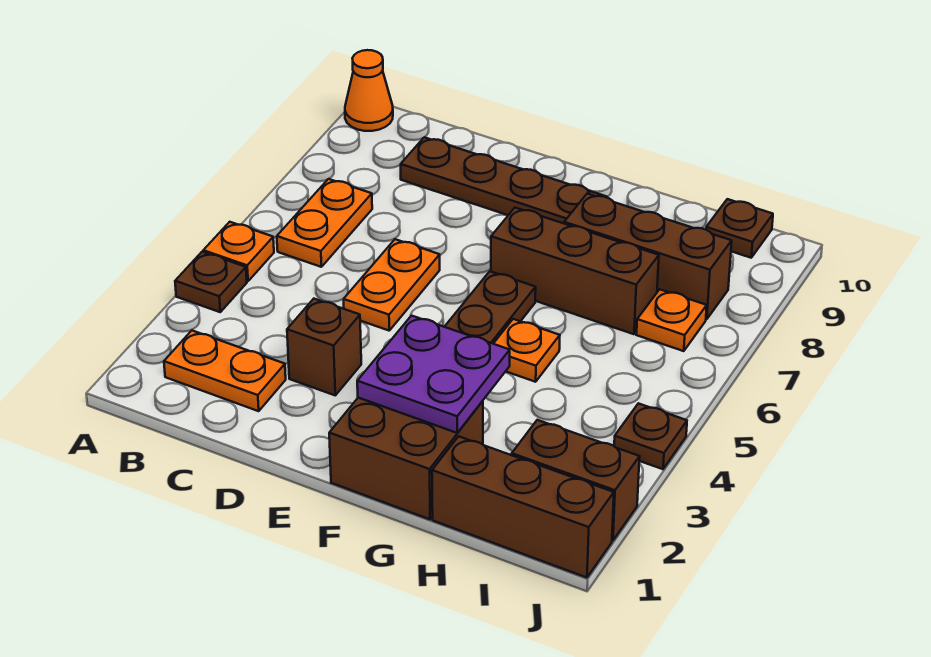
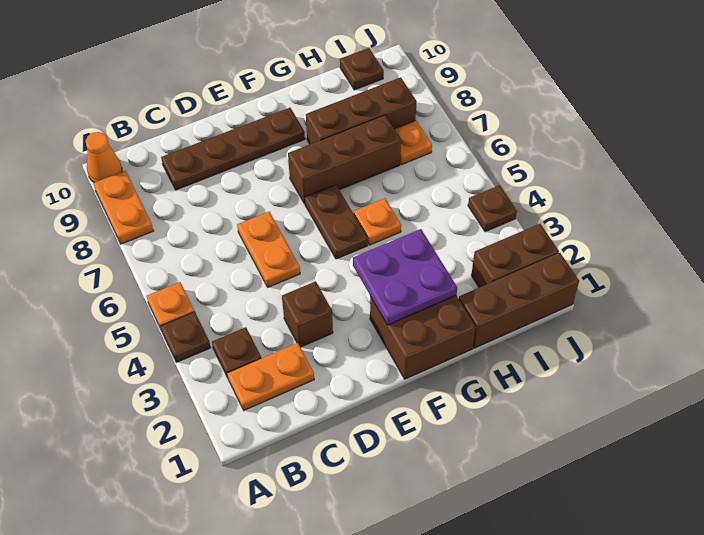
none -> brown 1x1 plate [212,327,261,378]
orange 1x2 plate [277,179,372,267] -> orange 1x2 plate moved to [93,171,153,244]

